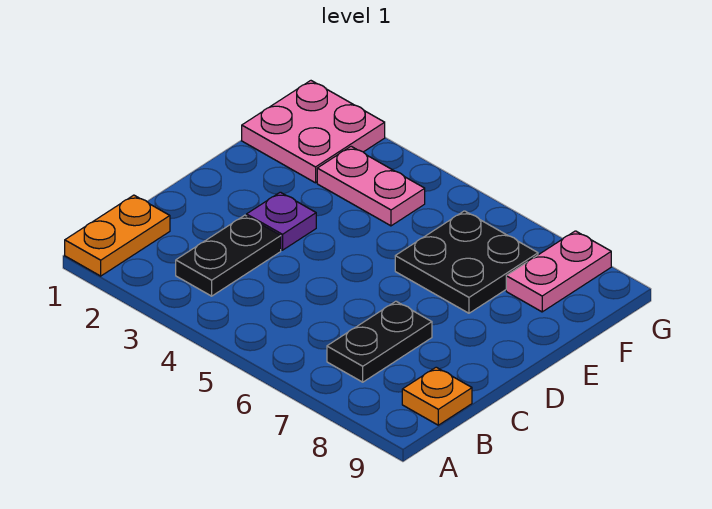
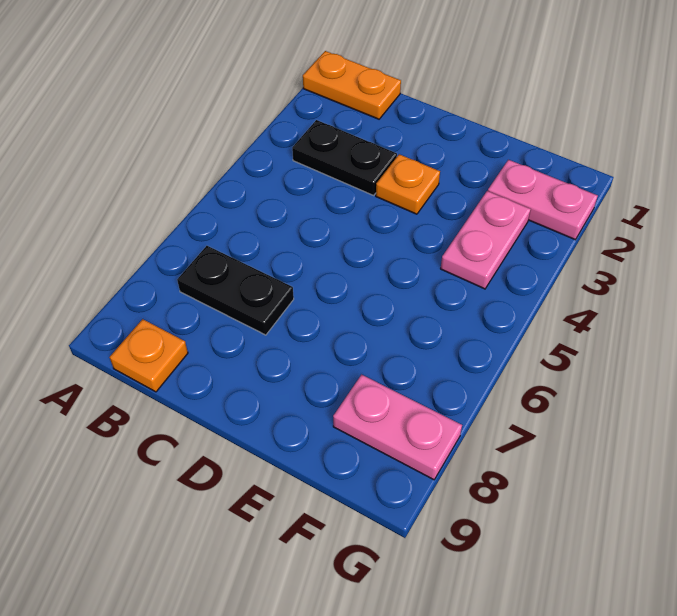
purple 1x1 plate [247,192,316,250] -> orange 1x1 plate [376,154,440,214]
black 2x2 plate [395,211,538,313] -> none
pink 2x2 plate [242,81,385,183] -> pink 1x2 plate [488,160,598,240]

